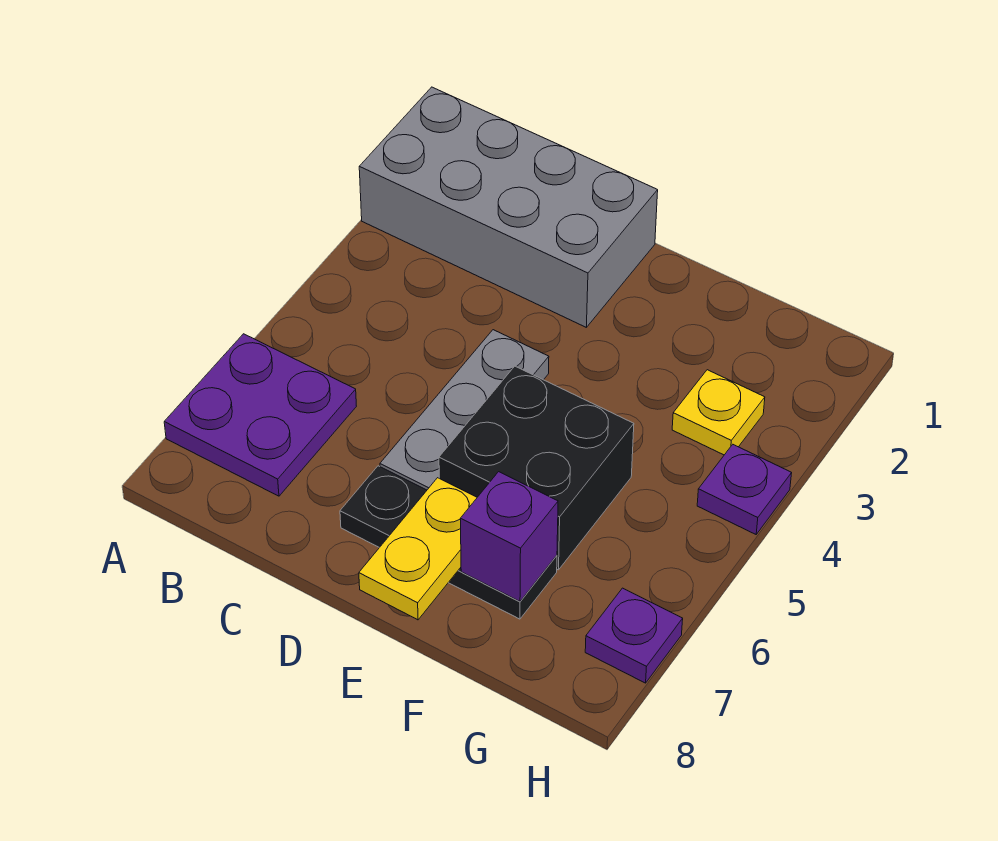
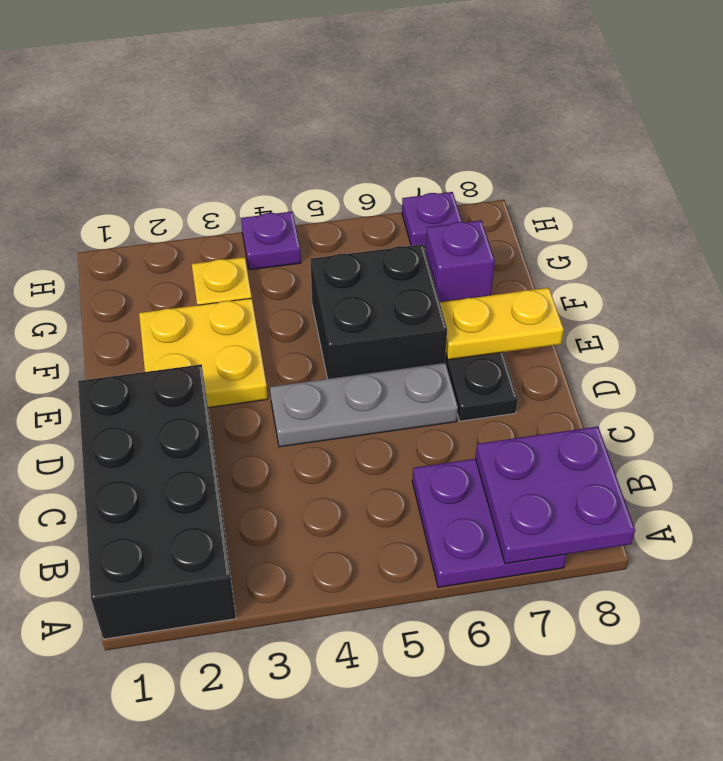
grey 2x4 brick [359,87,658,327] -> black 2x4 brick [78,364,236,639]
none -> purple 2x2 plate [475,426,635,564]
none -> yellow 2x2 plate [139,298,268,408]

